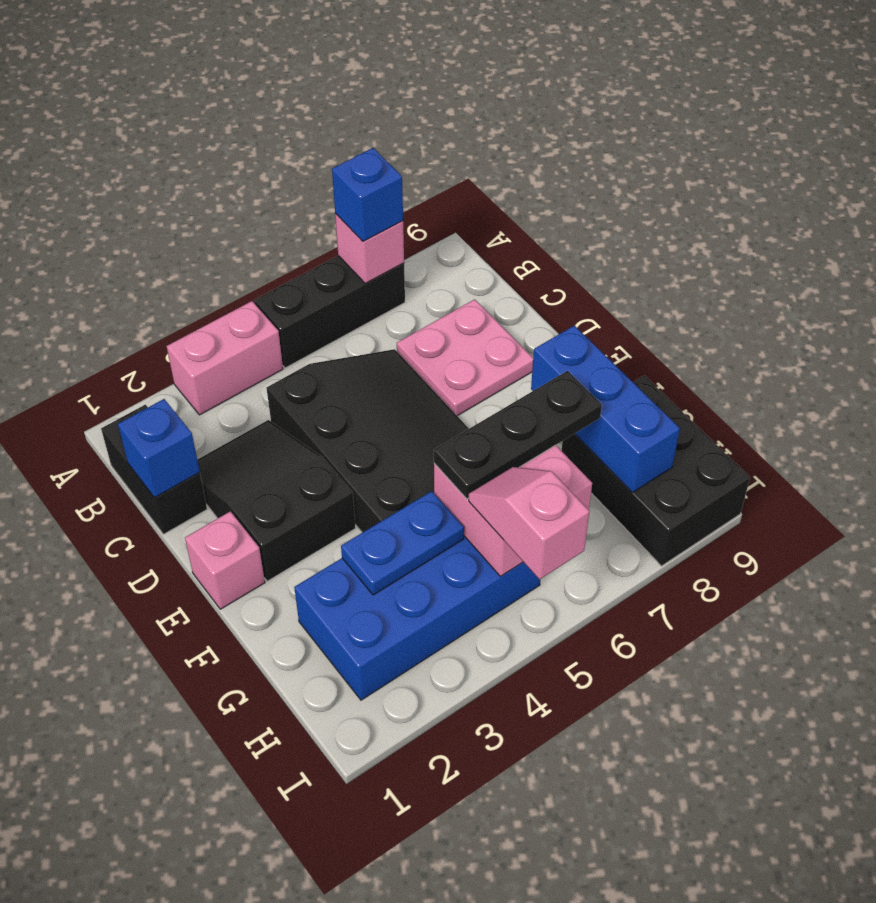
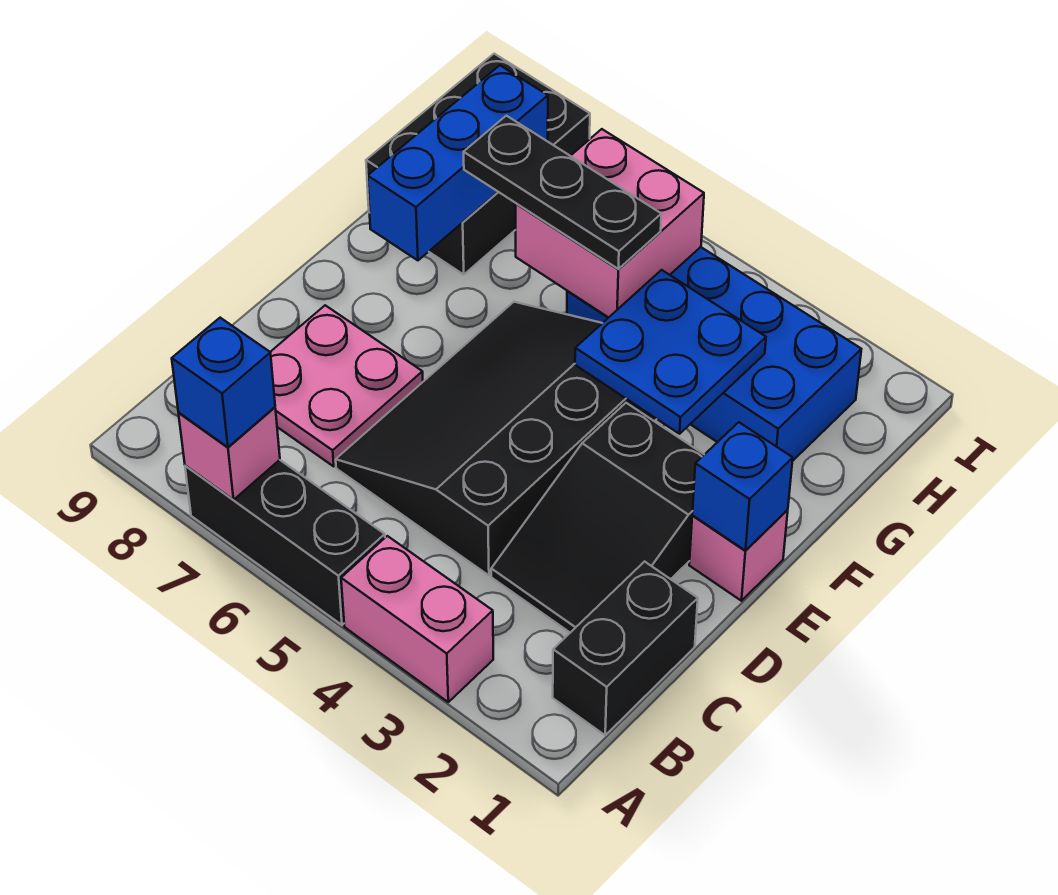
blue 1x1 brick [118,399,200,498] -> blue 1x1 brick moved to [692,422,793,551]
blue 1x2 plate [341,491,464,595] -> blue 2x2 plate [575,270,766,434]
pink 1x2 slope [469,467,589,579] -> none

